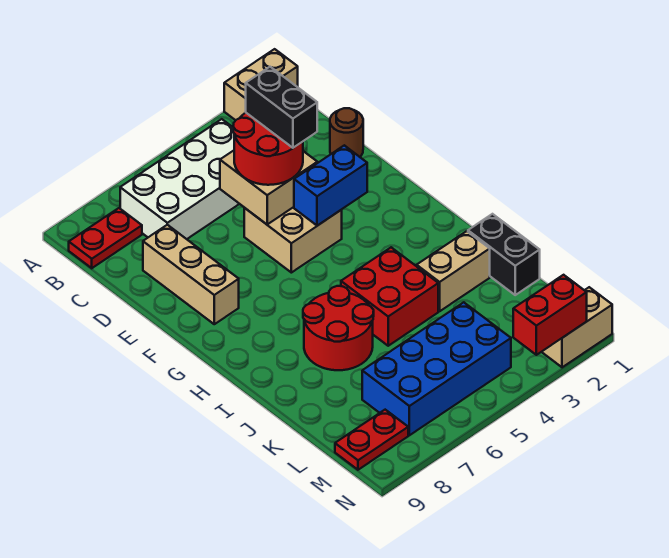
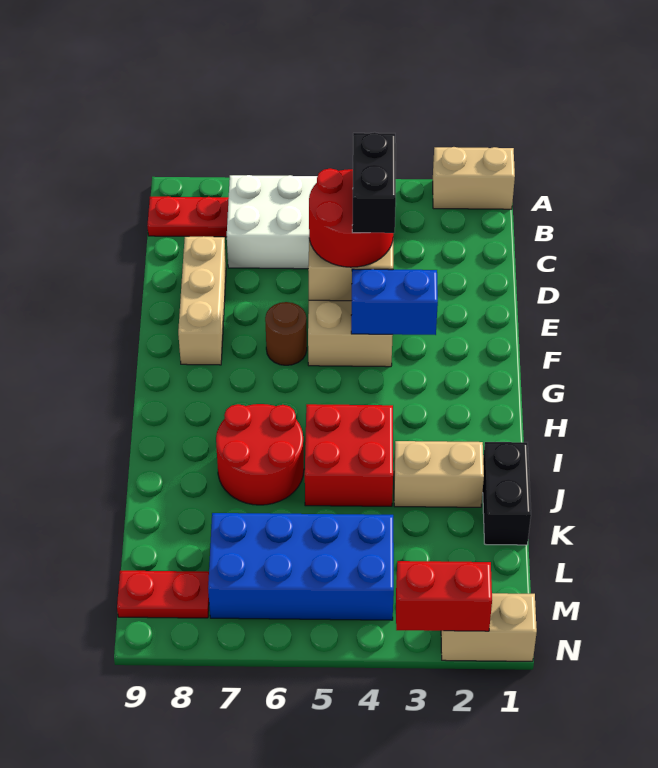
brown 1x1 round brick [330,108,363,157] -> brown 1x1 round brick moved to [265,302,307,365]

